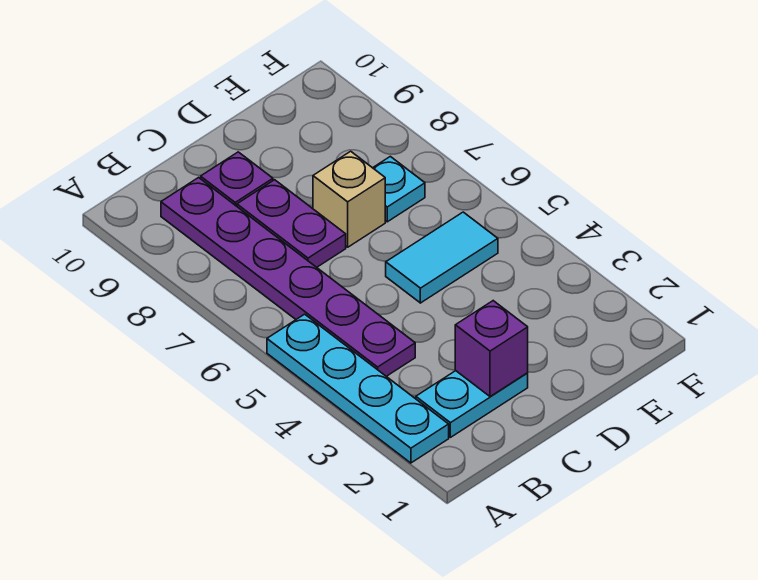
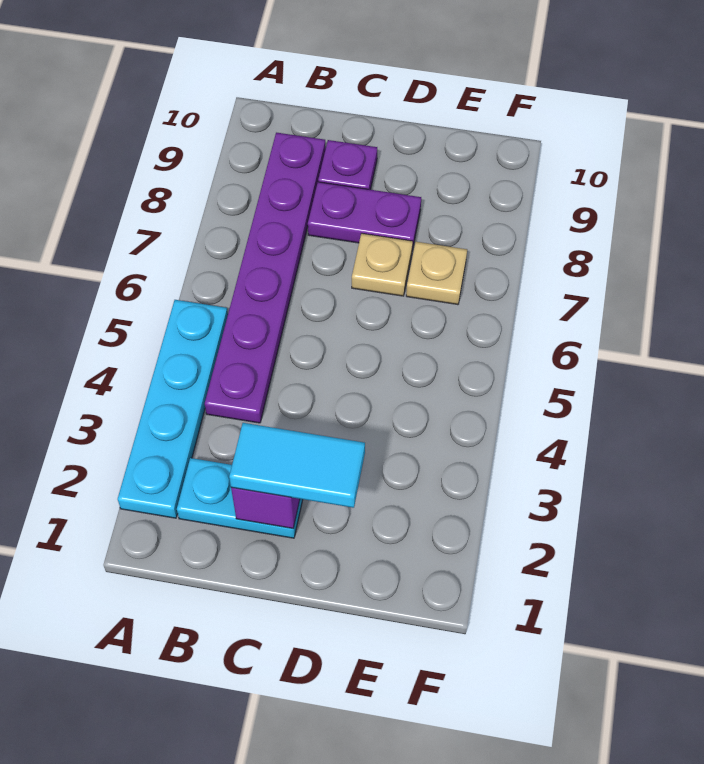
purple 1x2 plate [237,180,346,267] -> purple 1x2 plate turned to [308,182,421,251]
cyan 1x2 tile [386,212,498,303] -> cyan 1x2 tile moved to [229,423,365,508]
tan 1x1 brick [313,151,385,247] -> tan 1x1 plate [352,233,413,296]
cyan 1x1 plate [373,156,425,222] -> tan 1x1 plate [406,242,467,305]

